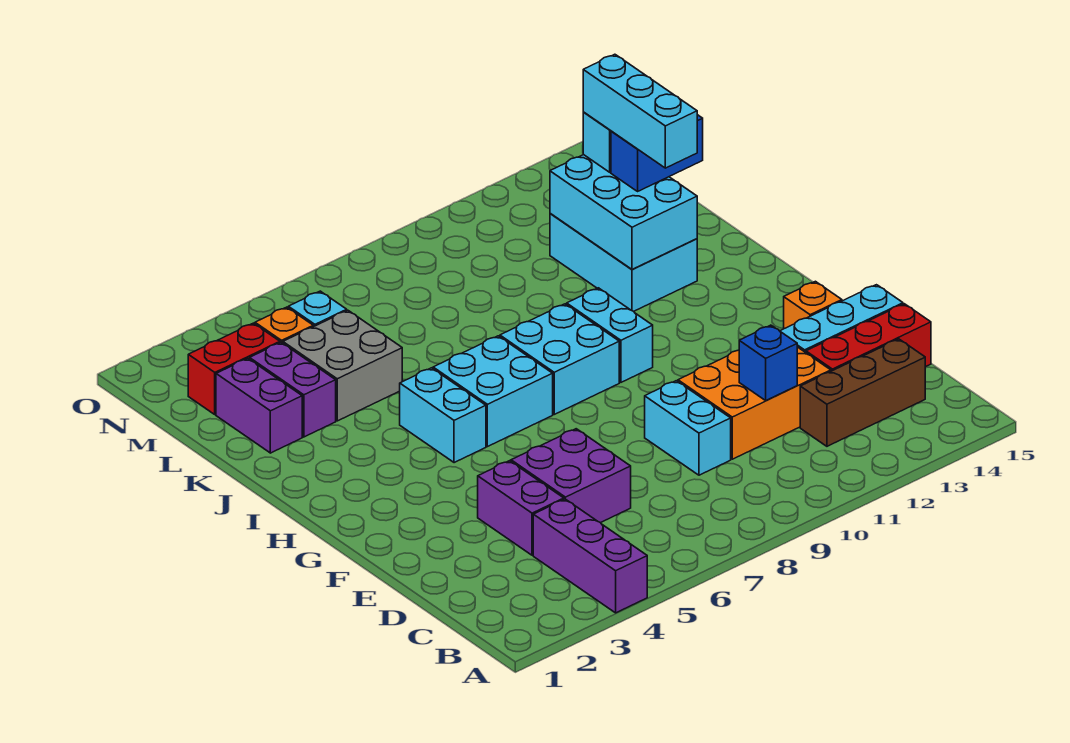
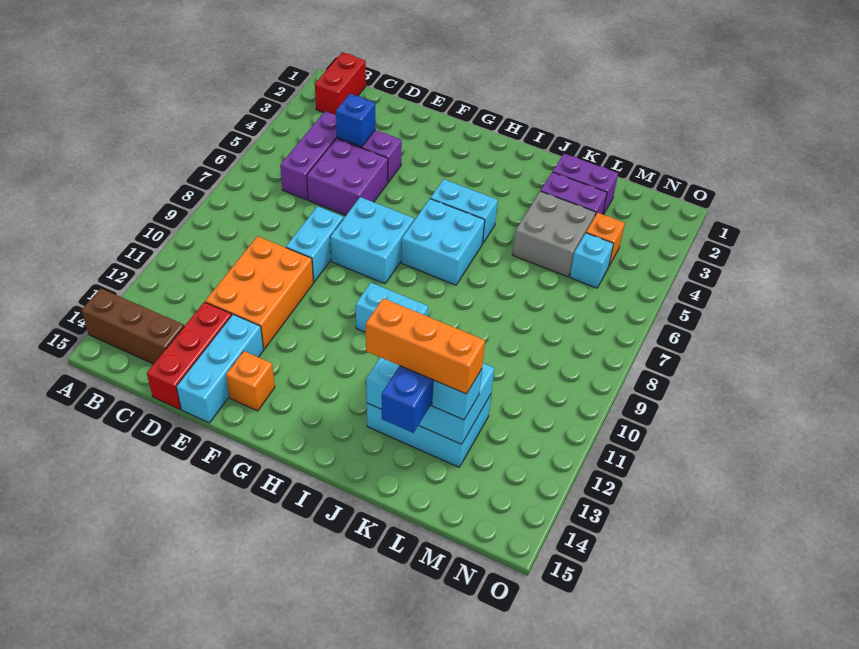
purple 1x3 brick [533,499,647,613] -> purple 1x3 brick turned to [280,111,337,200]
brown 1x3 brick [800,339,925,446] -> brown 1x3 brick turned to [81,288,184,364]
cyan 1x2 brick [645,381,731,475] -> cyan 1x2 brick turned to [286,206,344,282]
blue 1x1 brick [739,325,797,401] -> blue 1x1 brick moved to [336,94,375,147]
cyan 2x2 brick [500,304,619,414] -> cyan 2x2 brick moved to [330,197,414,284]
cyan 1x3 brick [583,54,697,168] -> orange 1x3 brick [366,298,485,394]
red 1x2 brick [188,323,280,414] -> red 1x2 brick moved to [315,52,366,115]

